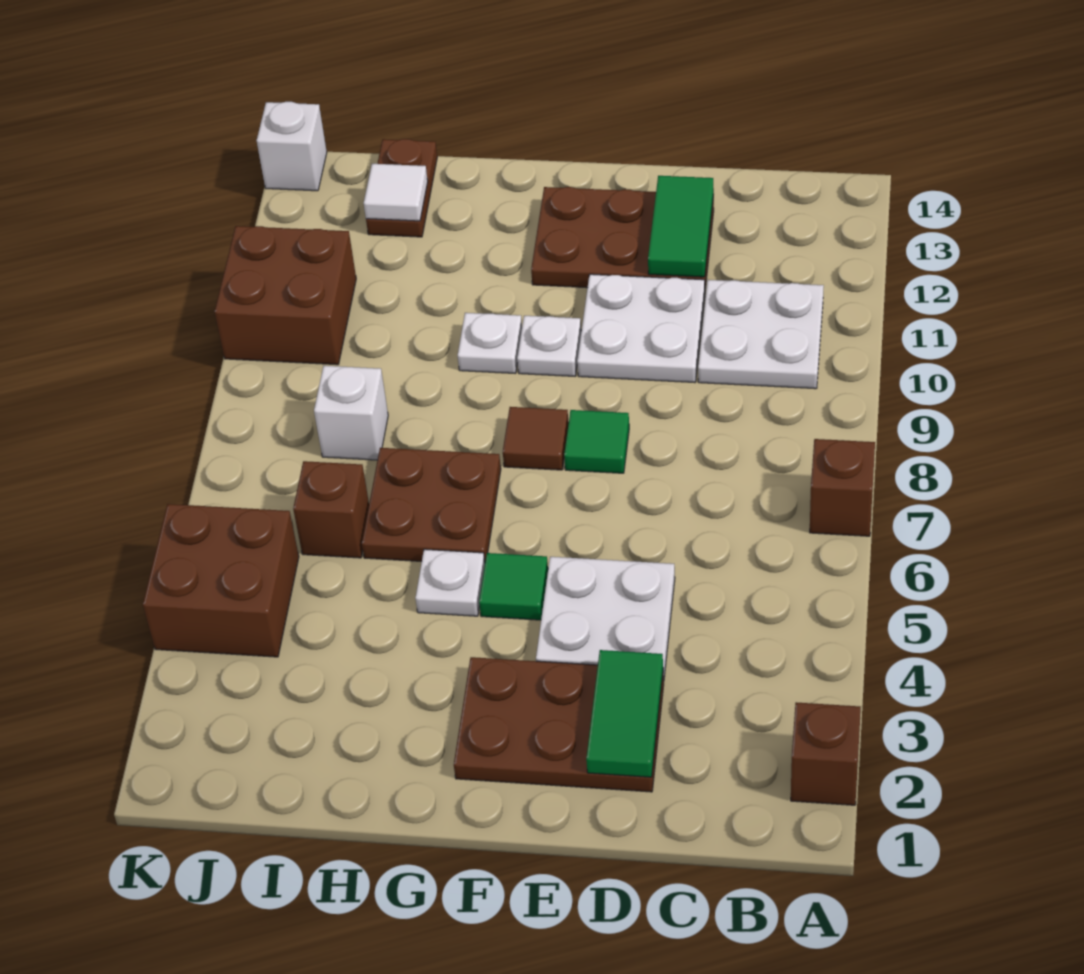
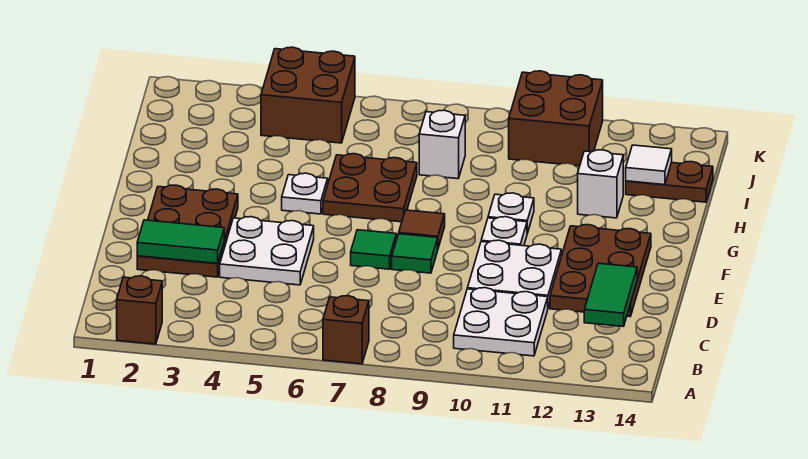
green 1x2 tile [648,176,714,277] -> green 1x2 tile turned to [584,263,637,327]
green 1x1 tile [479,553,548,620] -> green 1x1 tile moved to [351,230,396,269]
brown 1x1 brick [293,461,369,558] -> none
white 1x1 brick [257,102,327,191] -> white 1x1 brick moved to [578,150,623,218]

